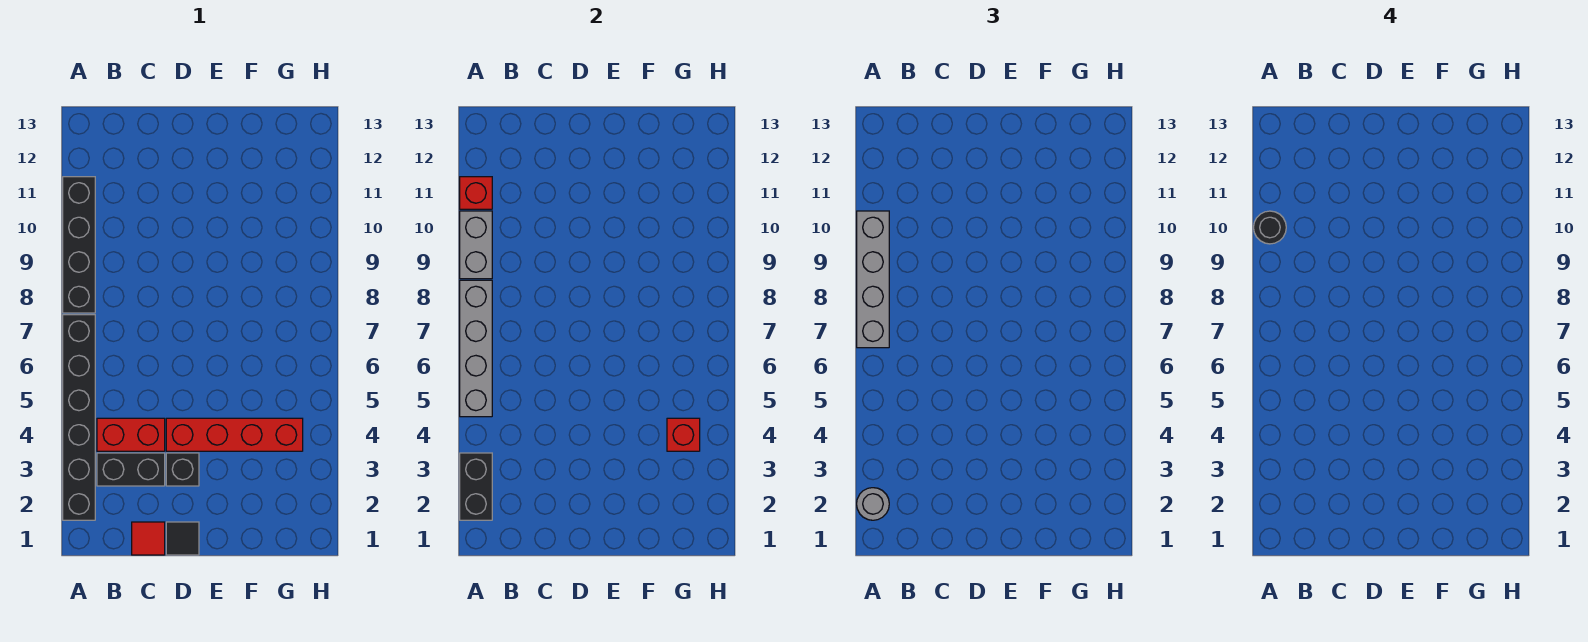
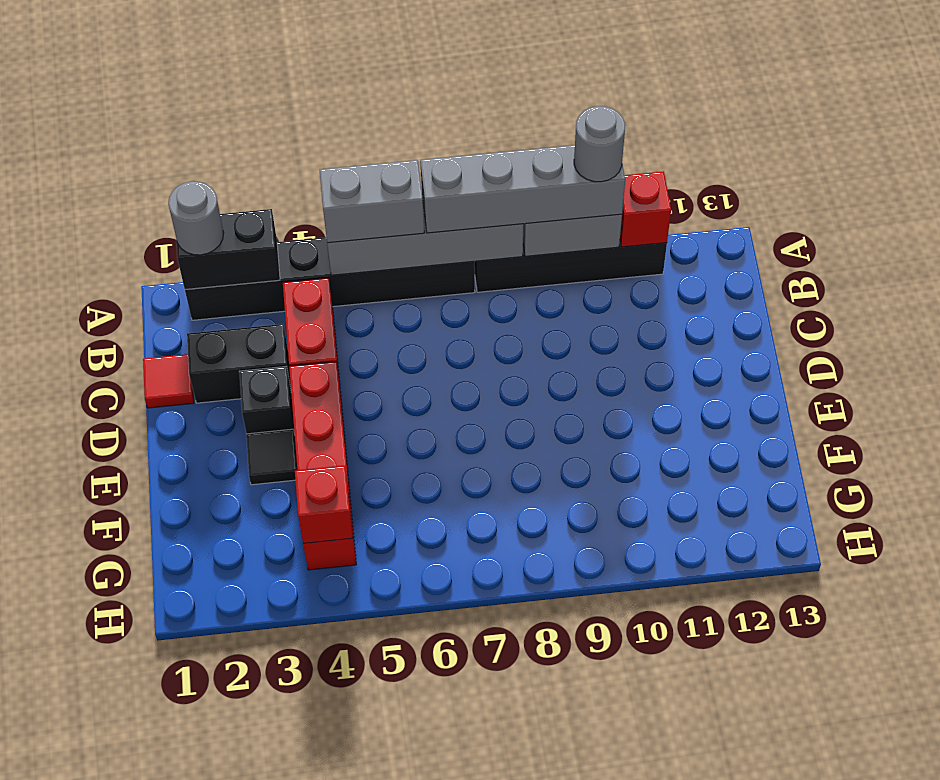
none -> grey 1x2 brick [320,160,424,243]
black 1x1 round brick [1254,211,1286,244] -> grey 1x1 round brick [574,106,625,182]
black 1x2 brick [97,453,165,486] -> black 1x2 brick turned to [187,324,291,403]
black 1x1 tile [166,522,199,555] -> black 1x1 tile moved to [246,429,297,485]

